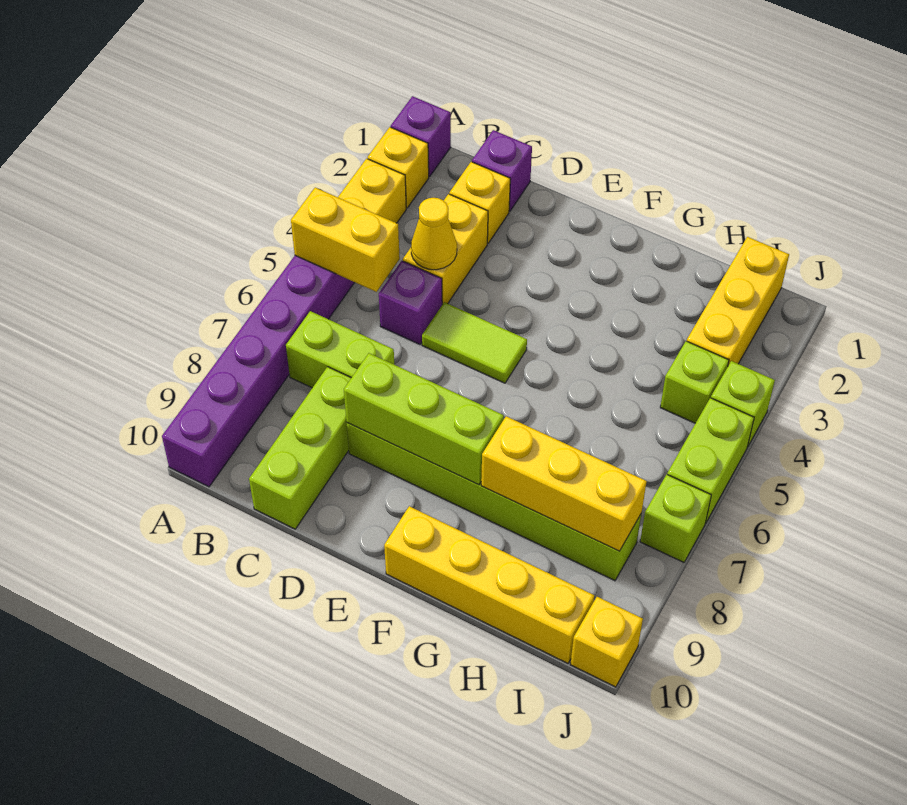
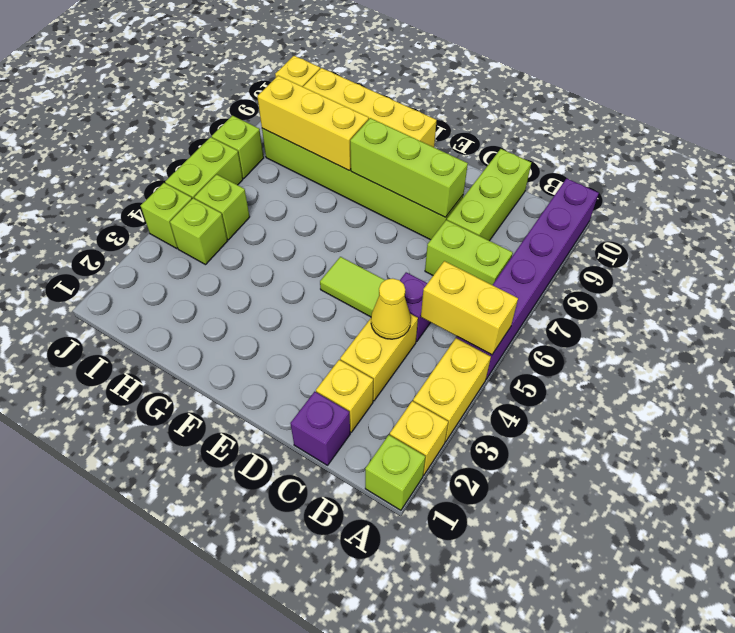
purple 1x1 brick [391,96,451,177] -> lime 1x1 brick [365,435,425,510]
yellow 1x3 brick [687,237,789,366] -> none
none -> lime 1x1 brick [194,174,250,240]

